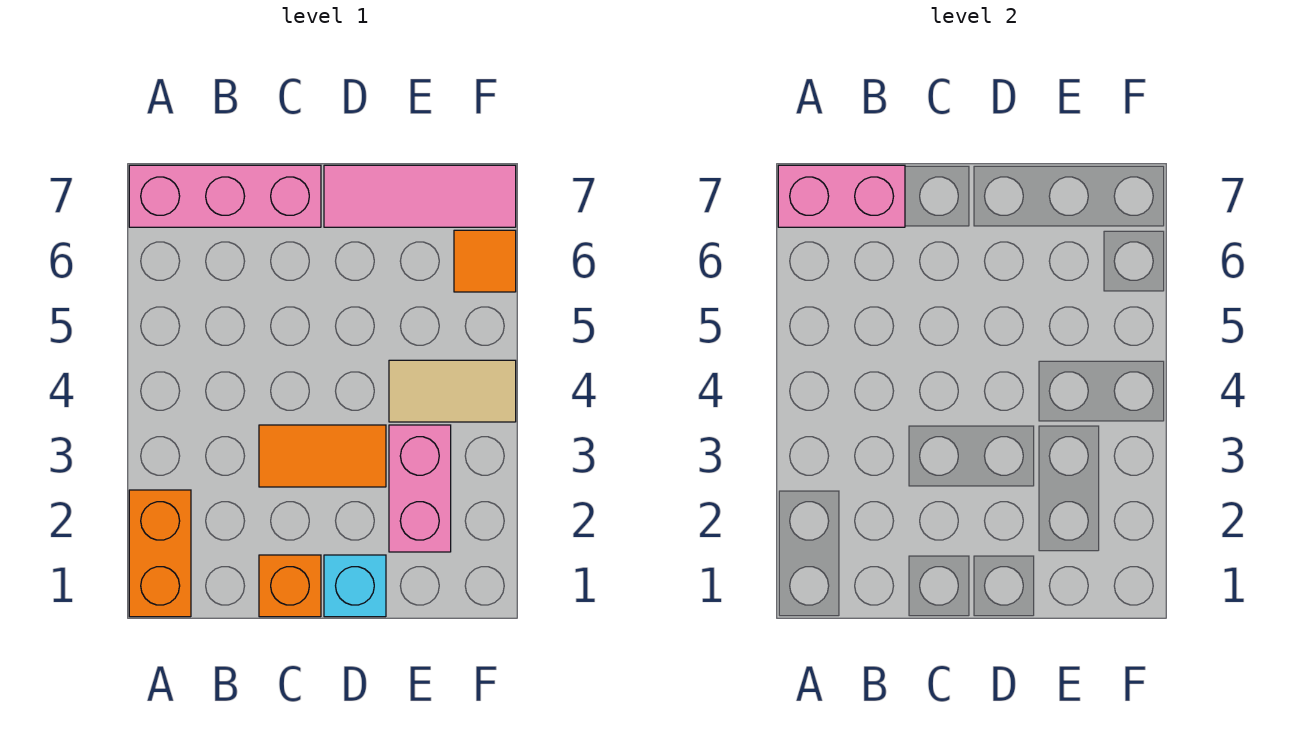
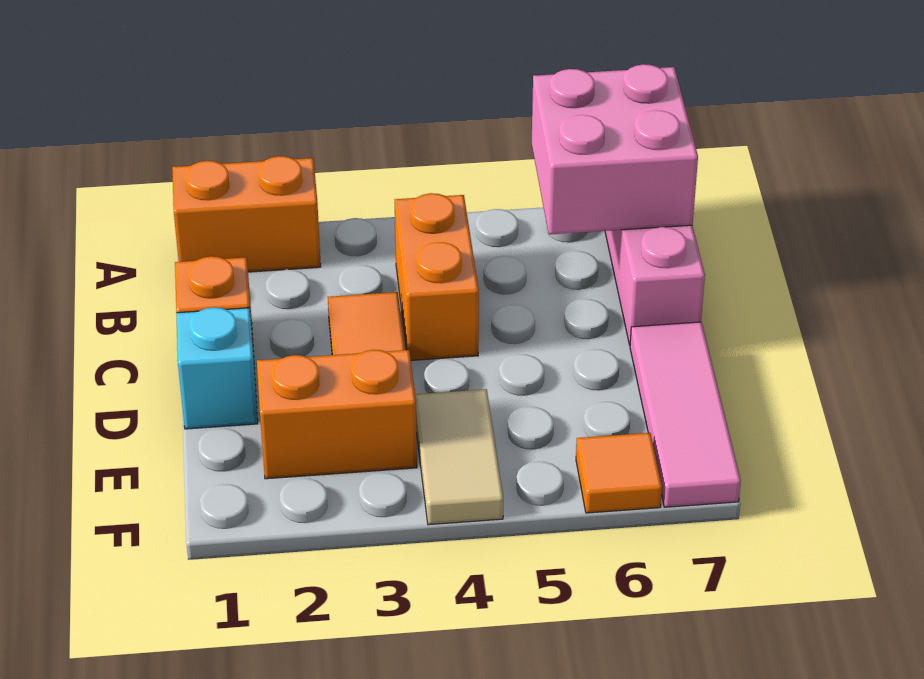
pink 1x2 brick [778,165,905,227] -> pink 2x2 brick [532,64,698,235]
none -> orange 1x2 brick [395,193,479,360]
pink 1x2 brick [389,425,451,552] -> orange 1x2 brick [257,350,417,479]

